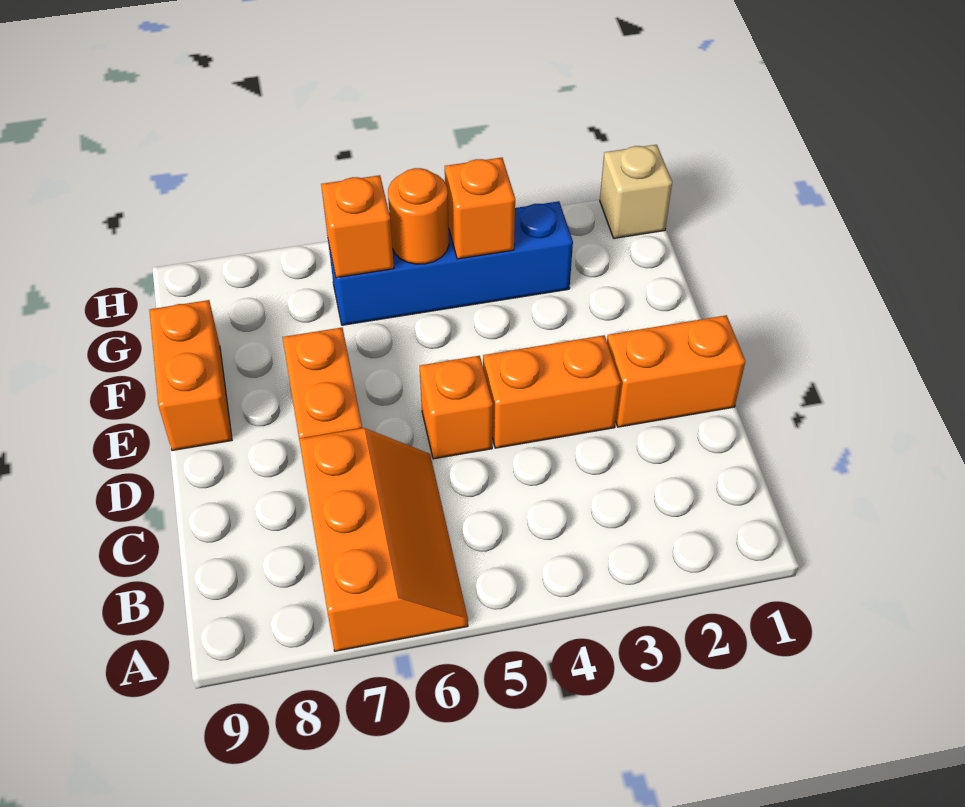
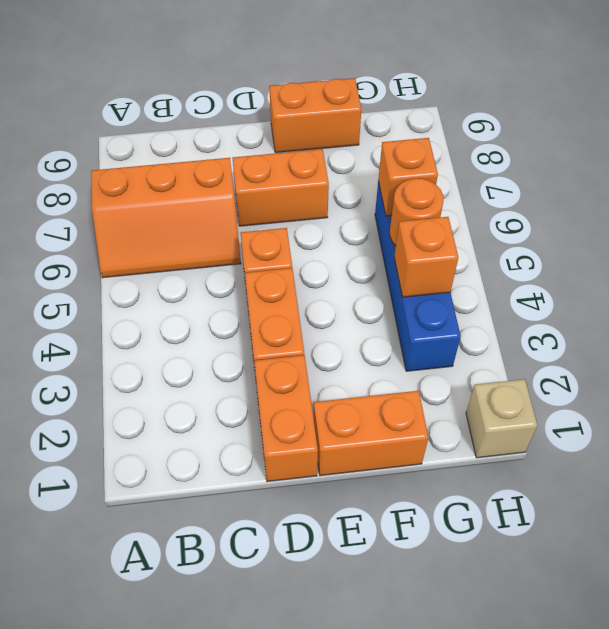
none -> orange 1x2 brick [314,391,428,476]

